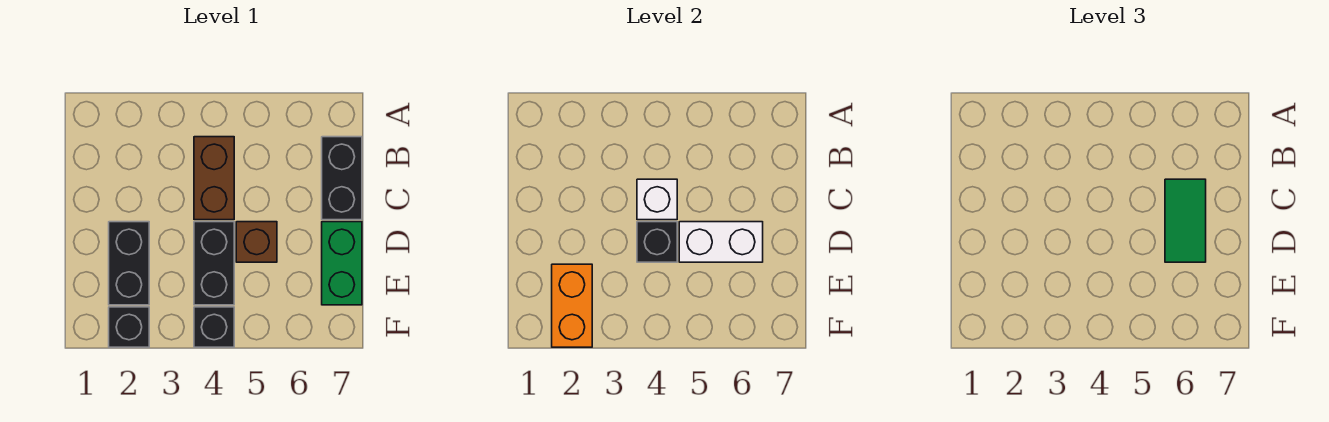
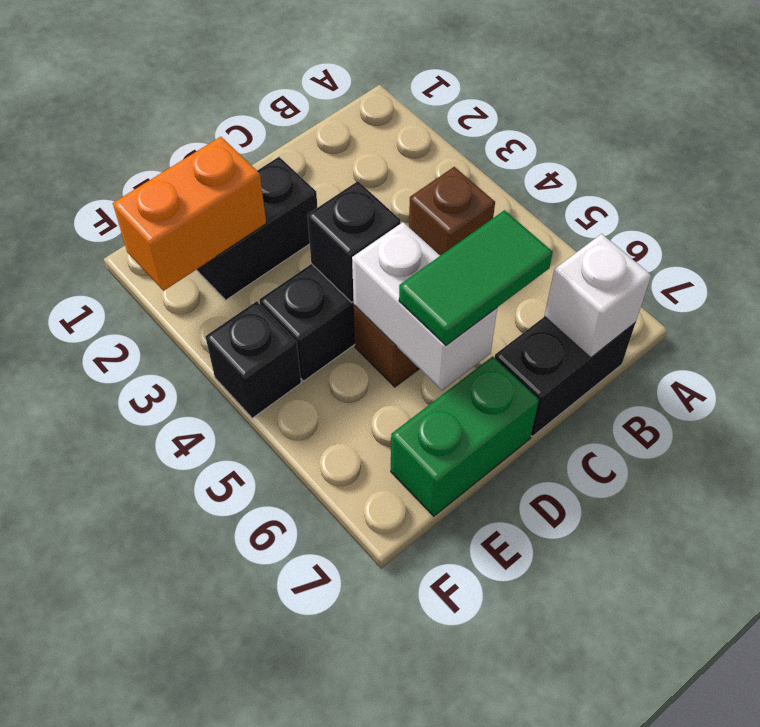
brown 1x2 brick [194,137,234,220] -> brown 1x1 brick [409,167,495,256]
white 1x1 brick [637,179,677,220] -> white 1x1 brick moved to [544,234,651,358]
black 1x1 brick [109,307,149,347] -> none

